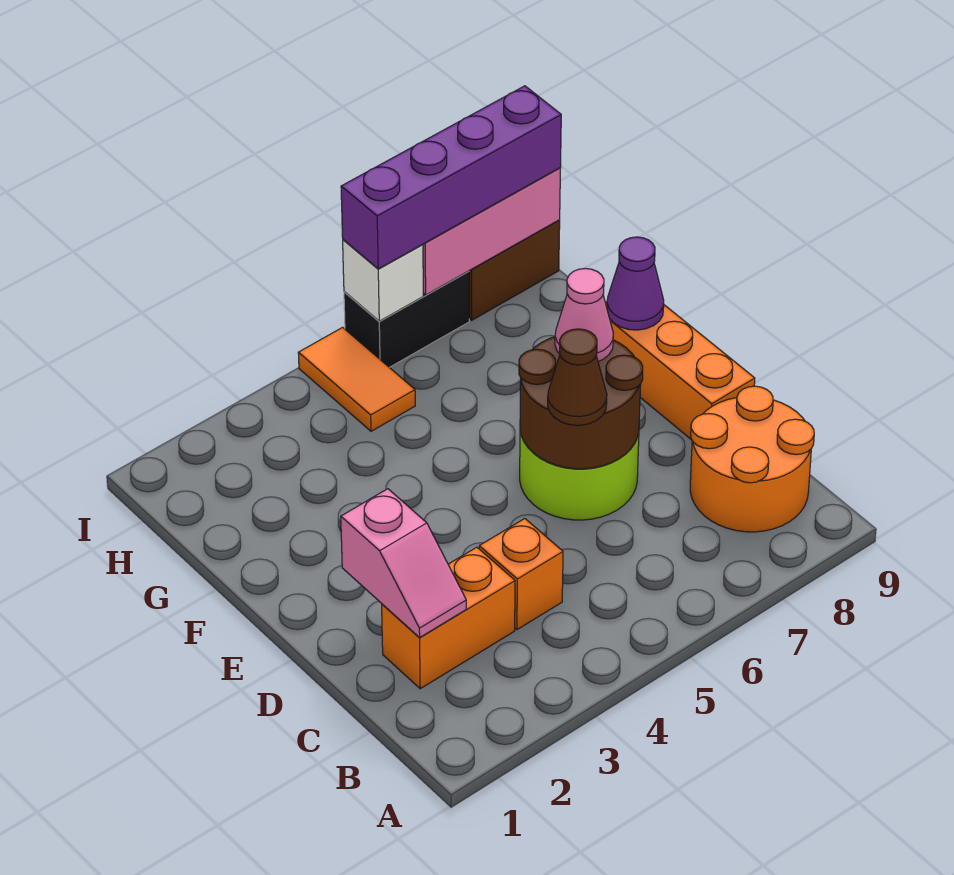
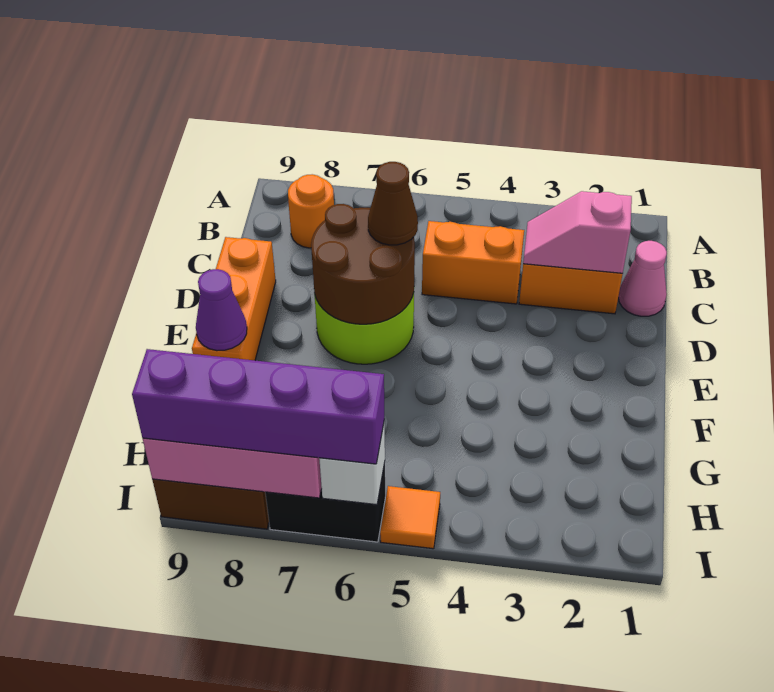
orange 2x2 round brick [690,386,814,532] -> orange 1x1 round brick [288,174,334,248]
pink 1x2 slope [341,489,466,637] -> pink 1x2 slope turned to [523,191,632,273]
orange 1x1 brick [479,519,563,629] -> orange 1x2 brick [422,221,524,304]
pink 1x1 cone [555,268,613,361] -> pink 1x1 cone moved to [618,241,667,316]
orange 1x2 tile [298,327,415,431] -> orange 1x1 tile [380,486,440,549]

